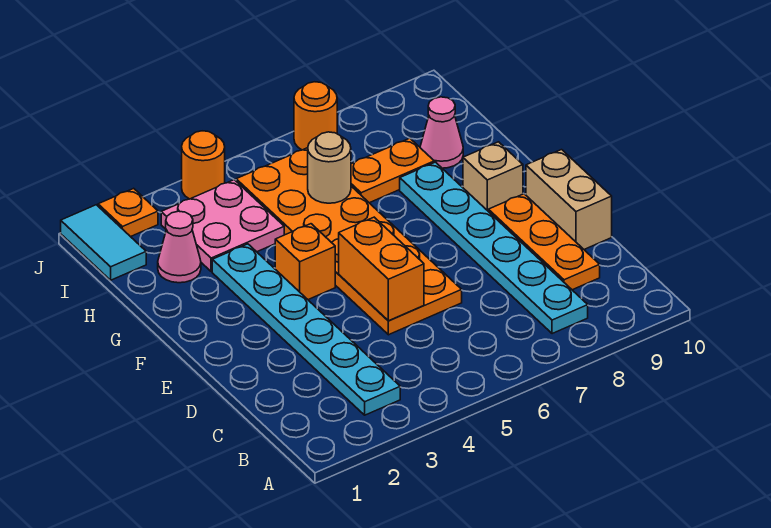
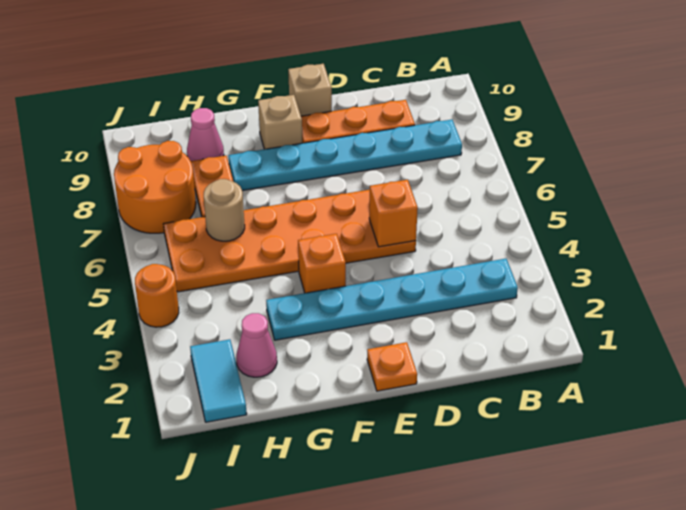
orange 1x2 brick [339,217,424,321] -> orange 1x1 brick [369,180,418,247]
tan 1x2 brick [526,150,612,249] -> tan 1x1 brick [288,64,332,116]
pink 2x2 plate [161,180,284,272] -> none
cyan 1x2 tile [61,205,146,280] -> cyan 1x2 tile turned to [190,339,247,422]
orange 1x1 plate [98,188,158,237] -> orange 1x1 plate moved to [367,342,417,391]
orange 1x1 round brick [294,82,337,150] -> orange 2x2 round brick [114,141,196,233]

